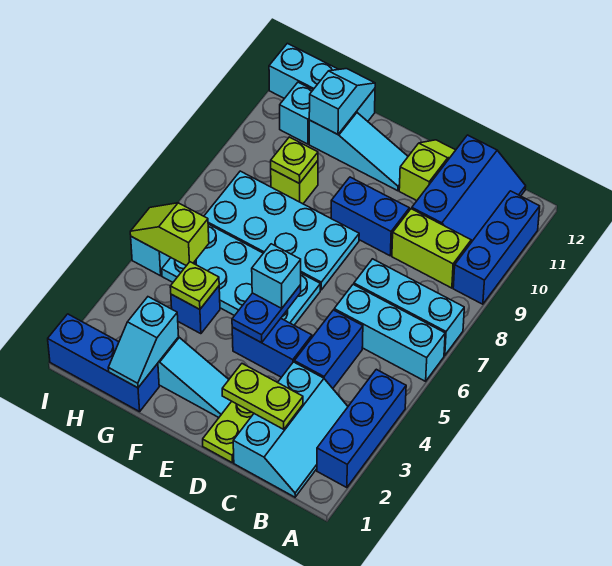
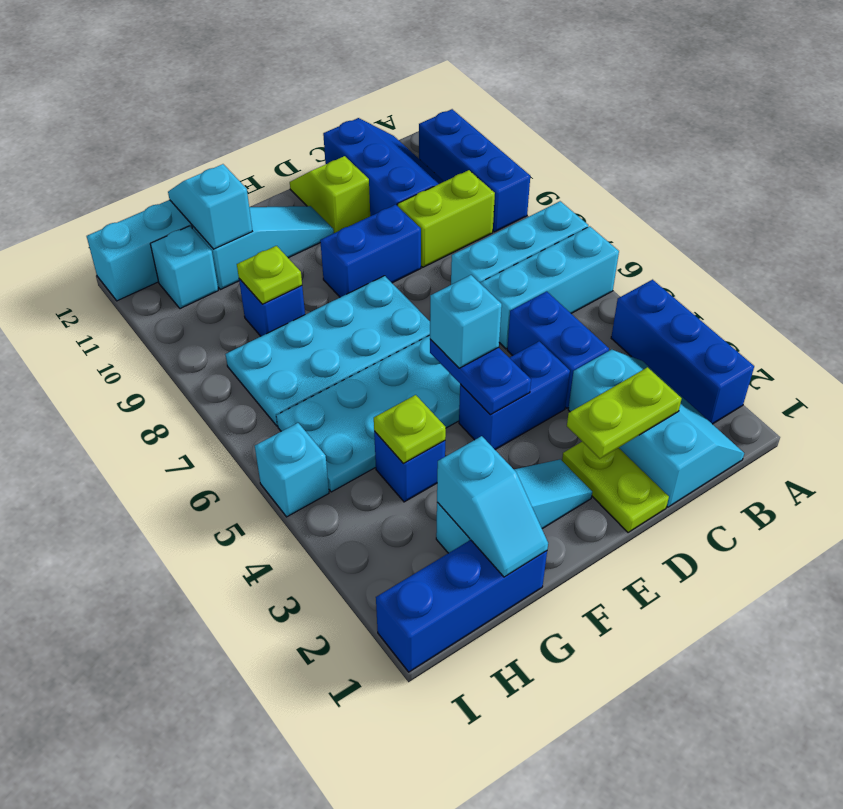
lime 1x1 brick [271,161,318,204] -> blue 1x1 brick [239,279,305,336]
lime 1x2 slope [130,203,209,266] -> none

